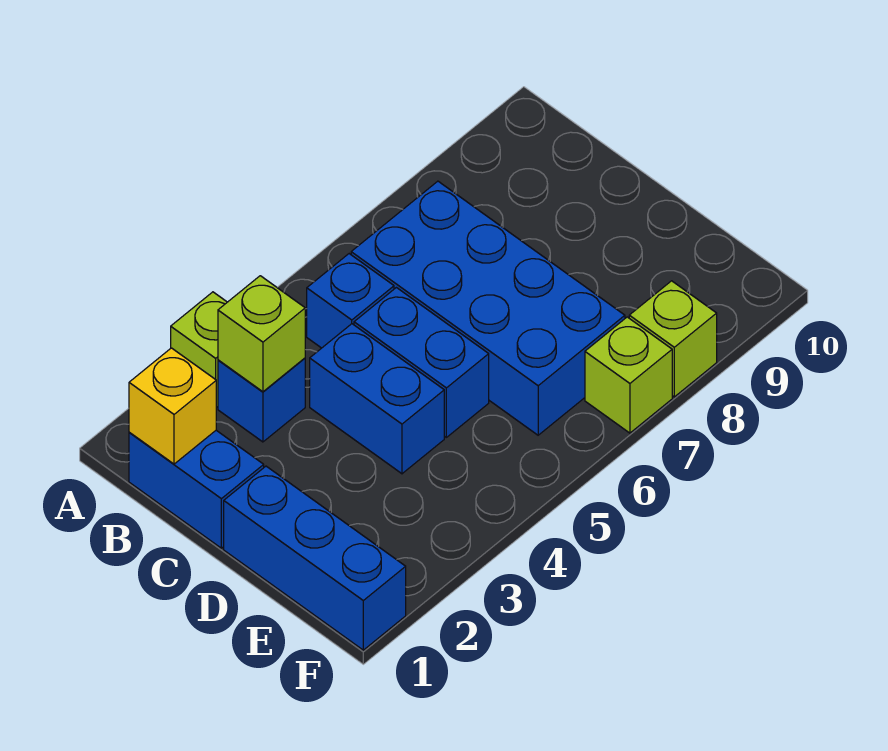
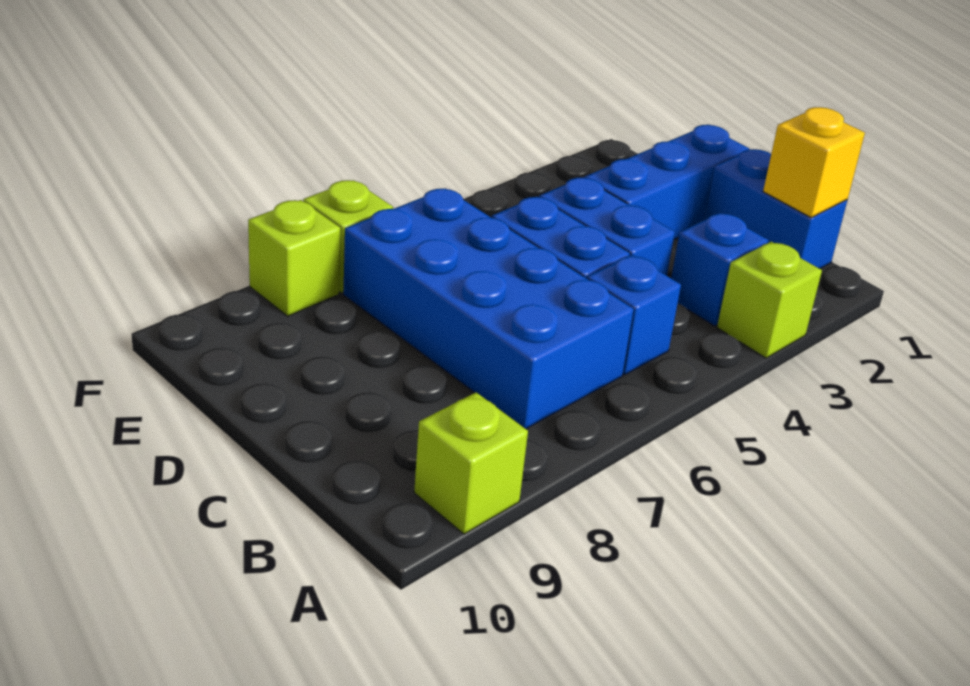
lime 1x1 brick [218,276,305,392] -> lime 1x1 brick moved to [414,392,528,534]
blue 1x3 brick [224,466,406,650] -> blue 1x3 brick turned to [584,125,749,240]

